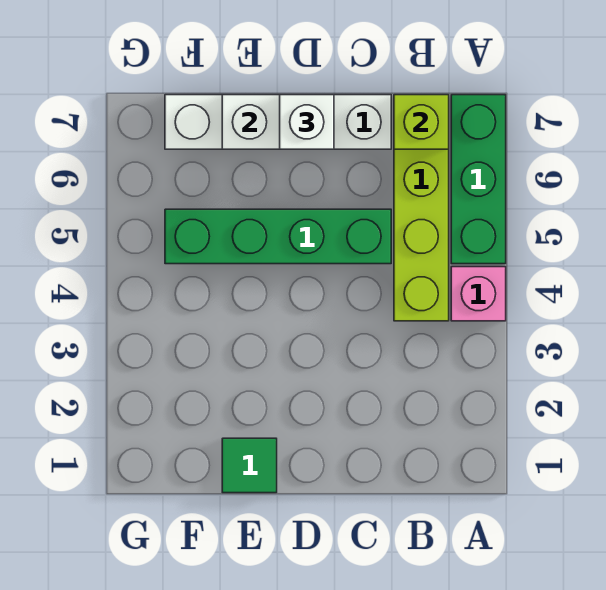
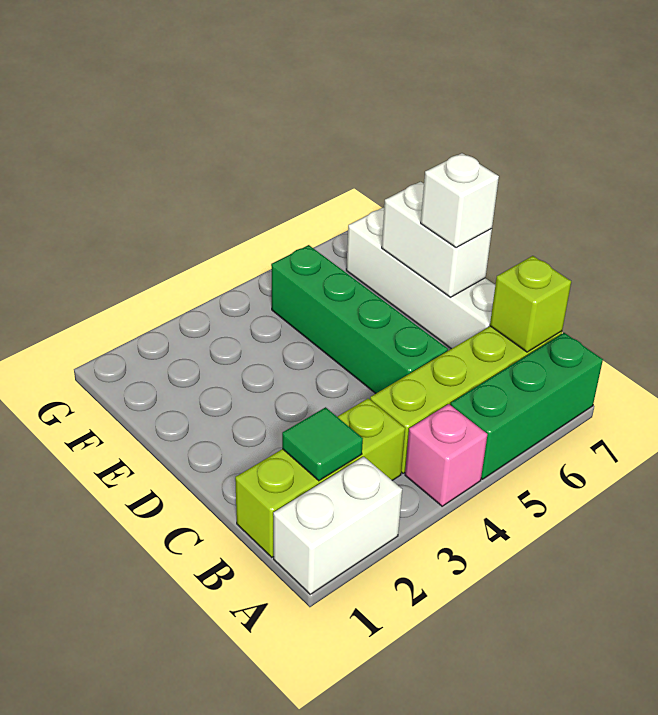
none -> white 1x2 brick [273,457,402,594]
none -> lime 1x3 brick [235,398,405,557]
green 1x1 tile [222,438,277,493] -> green 1x1 tile moved to [282,407,363,481]

